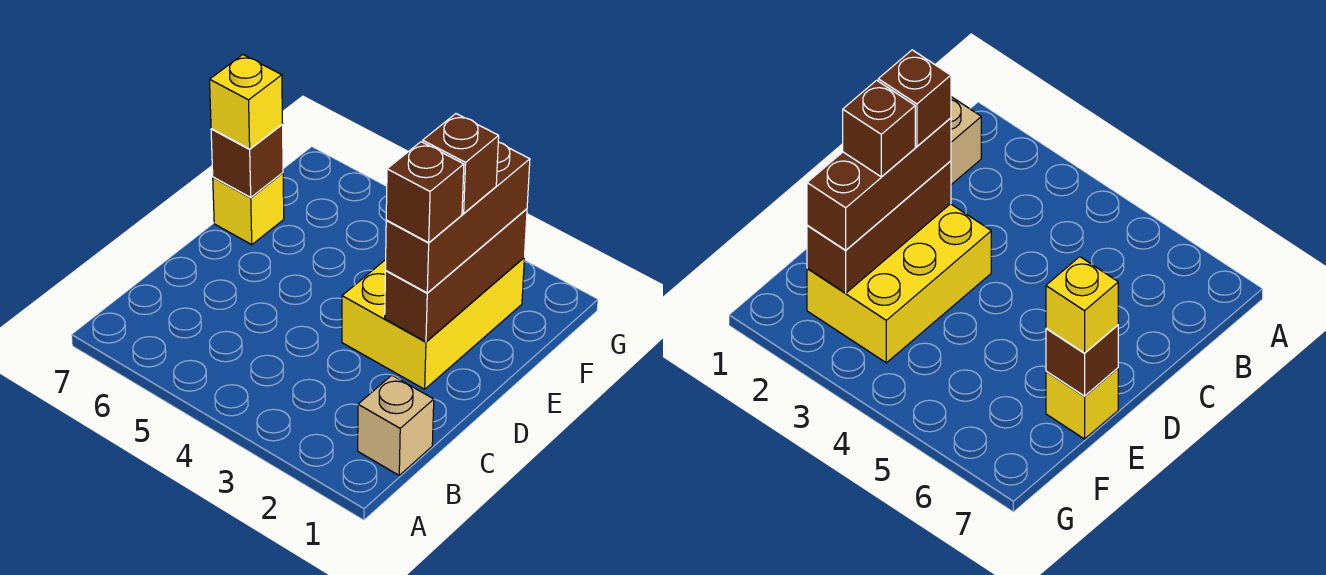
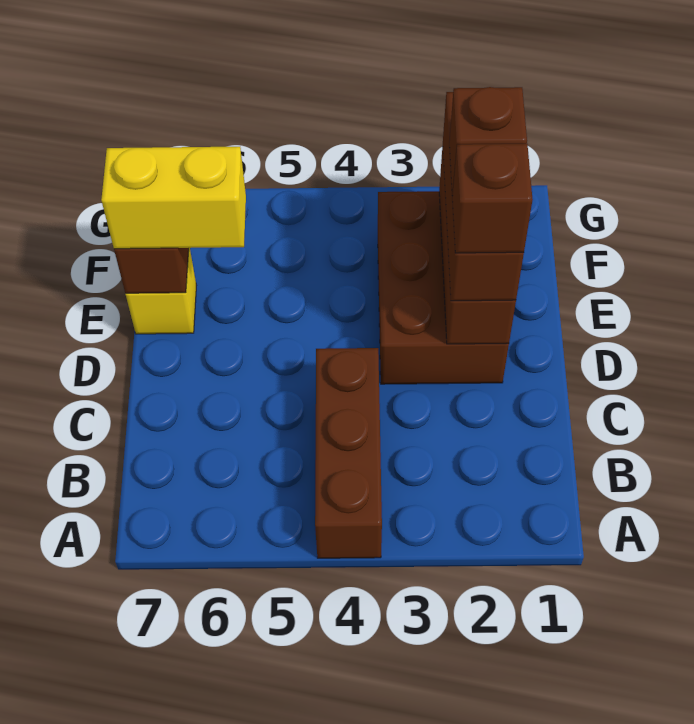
none -> brown 1x3 brick [315,348,382,558]
tan 1x1 brick [358,375,434,475] -> none
yellow 2x3 brick [342,258,524,389] -> brown 2x3 brick [378,191,509,384]
yellow 1x1 brick [210,55,283,149] -> yellow 1x2 brick [101,147,246,249]

